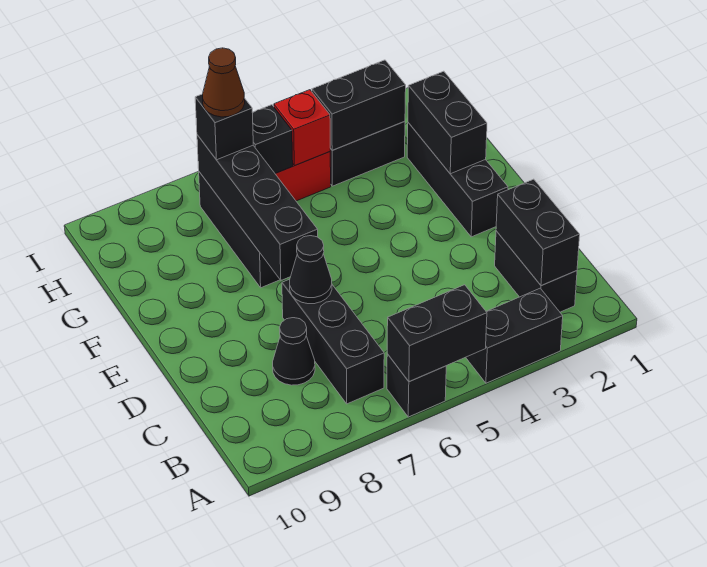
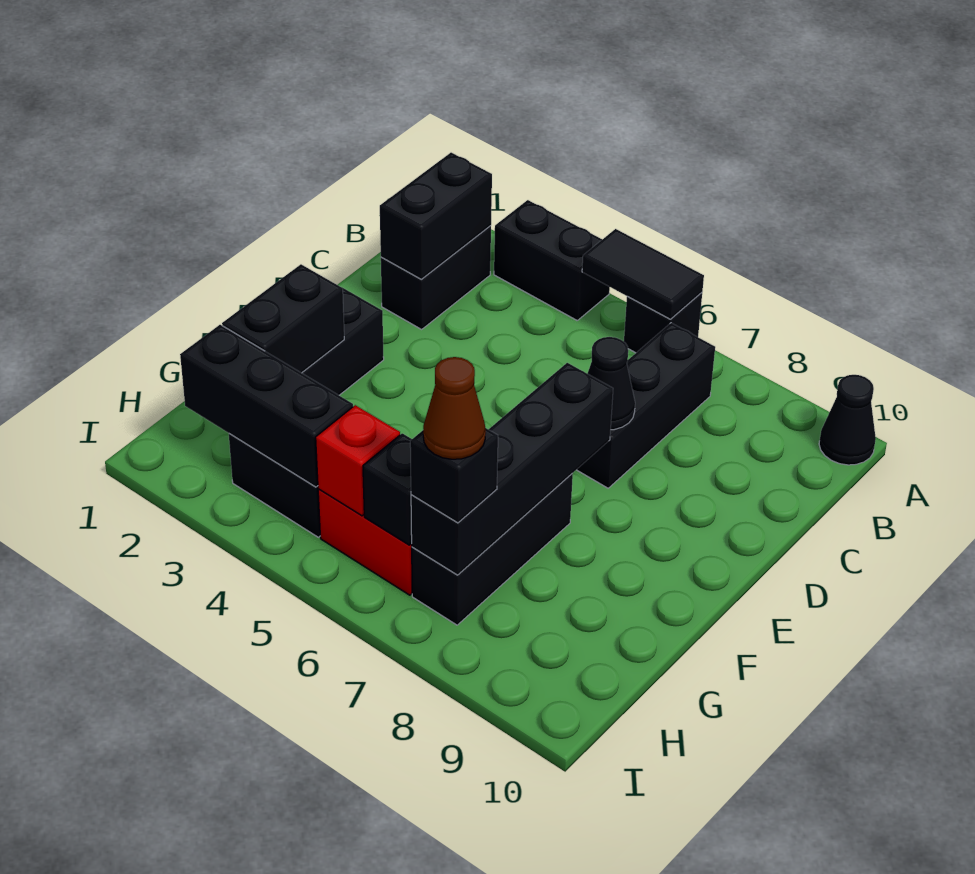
black 1x2 brick [387,285,487,382] -> black 1x2 tile [582,229,704,319]
black 1x1 cone [273,318,315,385] -> black 1x1 cone moved to [819,375,876,465]
black 1x2 brick [312,60,406,150] -> black 1x3 brick [180,325,353,487]

